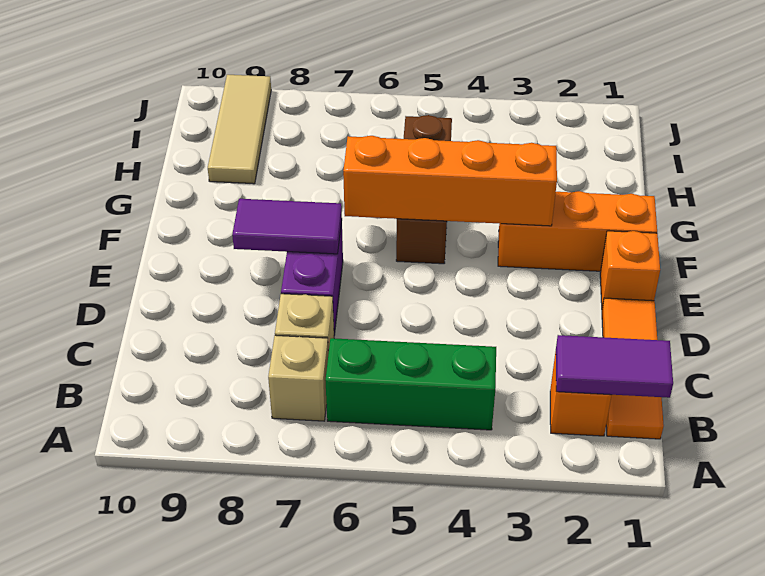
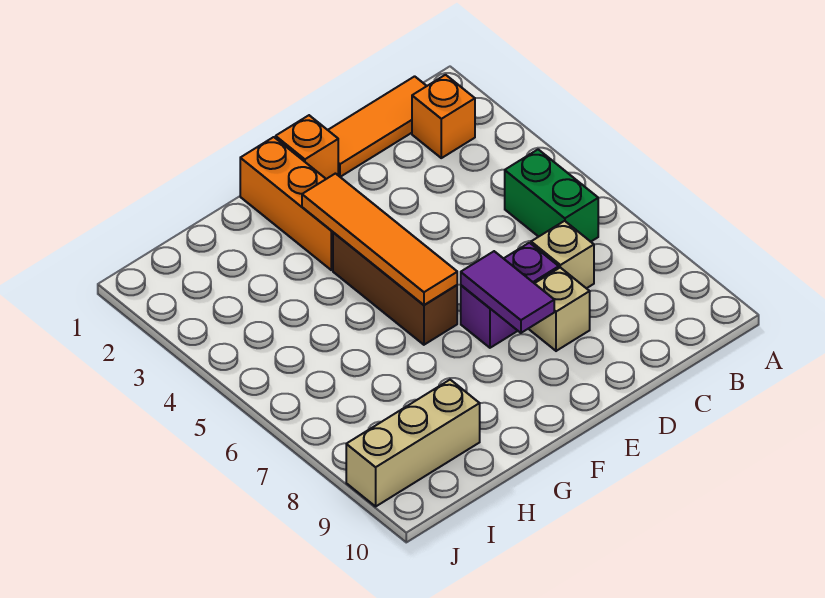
purple 1x2 tile [556,335,673,398] -> none
green 1x3 brick [325,338,496,430] -> green 1x2 brick [505,149,598,242]
tan 1x1 brick [268,335,328,421] -> tan 1x1 brick moved to [528,268,590,351]
orange 1x4 brick [343,136,557,226] -> orange 1x4 tile [302,174,457,305]
brown 1x3 brick [396,115,452,264] -> brown 1x3 brick turned to [333,232,457,345]
tan 1x3 tile [208,75,271,184] -> tan 1x3 brick [346,380,480,506]

